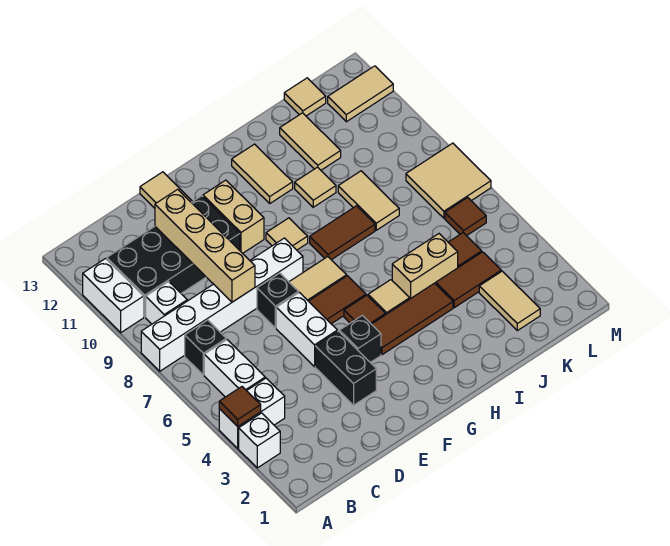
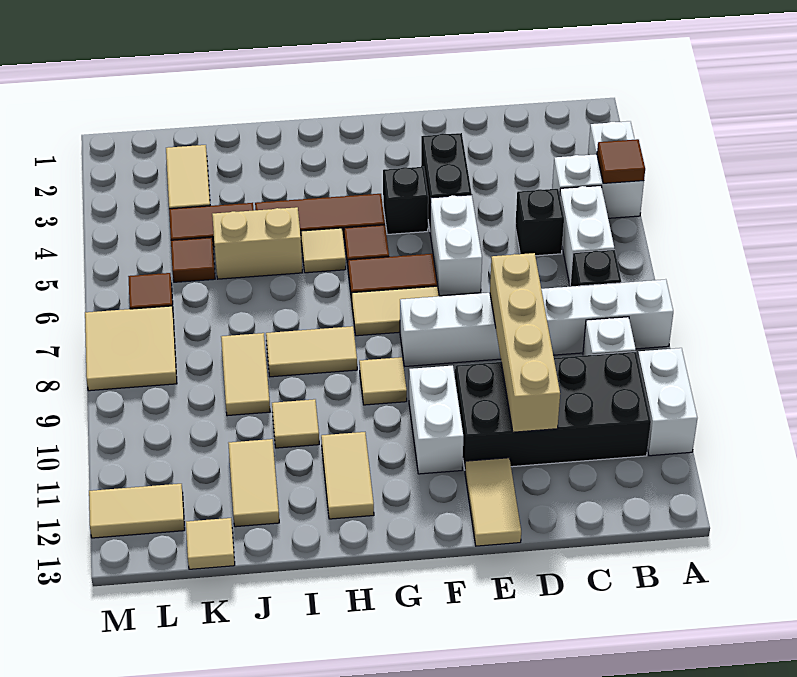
black 1x1 brick [257,273,298,328] -> black 1x1 brick moved to [515,189,564,256]
tan 1x2 brick [203,180,264,253] -> white 1x2 brick [409,366,463,474]
brown 1x2 tile [310,206,375,260] -> tan 1x2 tile [266,326,357,377]

